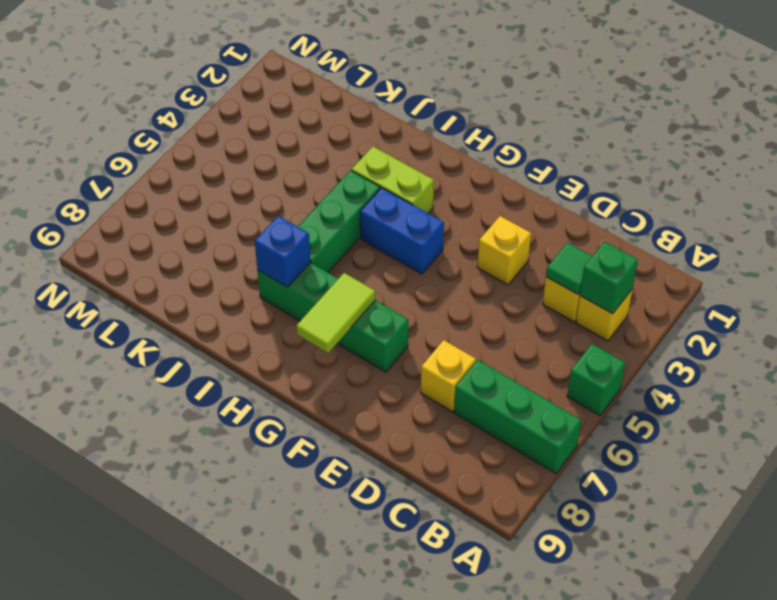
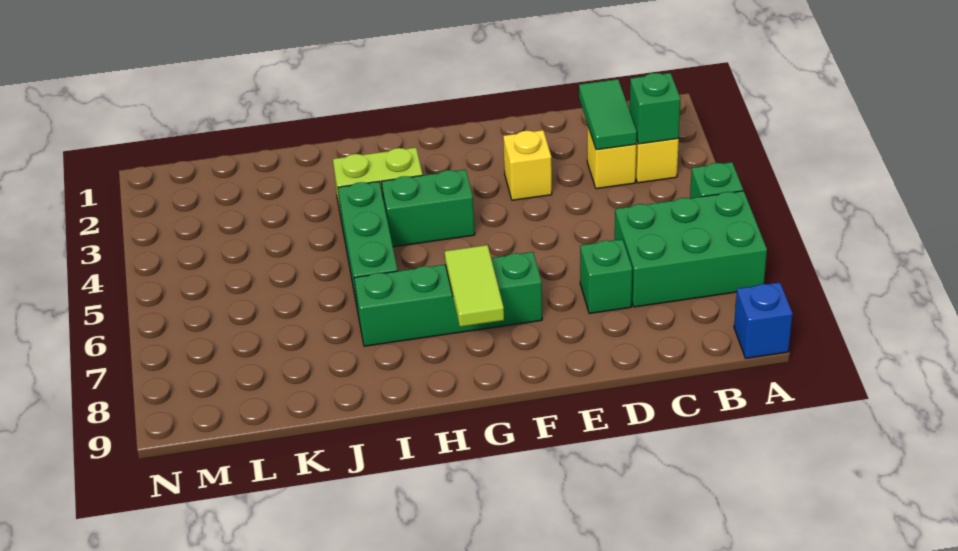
green 1x3 brick [454,360,581,473] -> green 2x3 brick [615,191,767,307]
green 1x1 tile [546,243,592,294] -> green 1x2 tile [579,79,637,150]
yellow 1x1 brick [421,340,476,412] -> green 1x1 brick [580,239,632,314]
blue 1x2 brick [360,188,444,274] -> green 1x2 brick [382,170,475,247]
blue 1x1 brick [255,216,311,287] -> blue 1x1 brick moved to [734,282,793,358]

